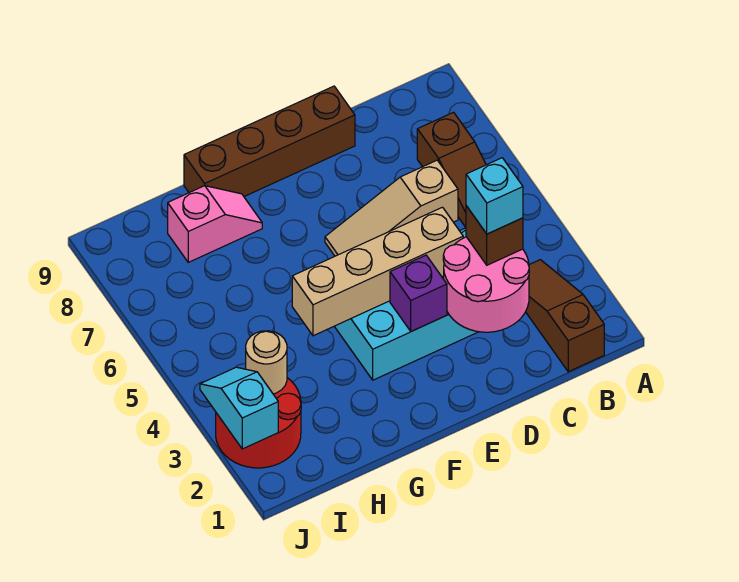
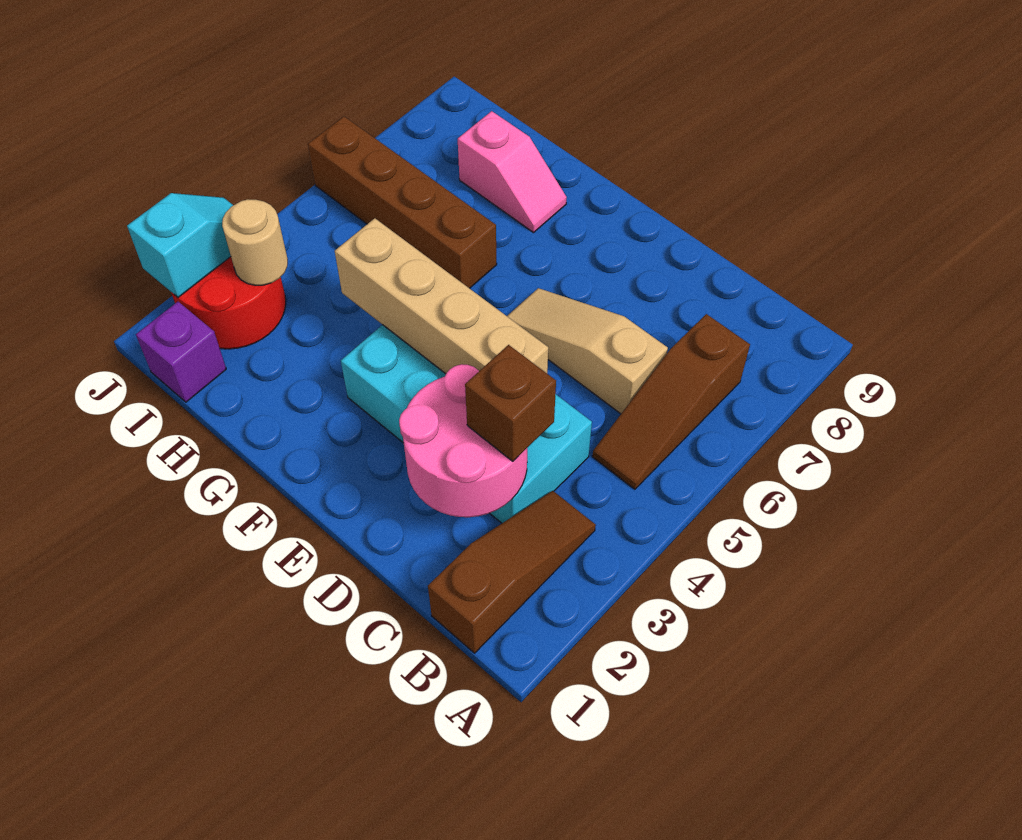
cyan 1x1 brick [466,158,523,234] -> none
brown 1x4 brick [184,86,355,197] -> brown 1x4 brick moved to [308,117,497,288]
purple 1x1 brick [390,255,447,331] -> purple 1x1 brick moved to [136,302,226,402]

